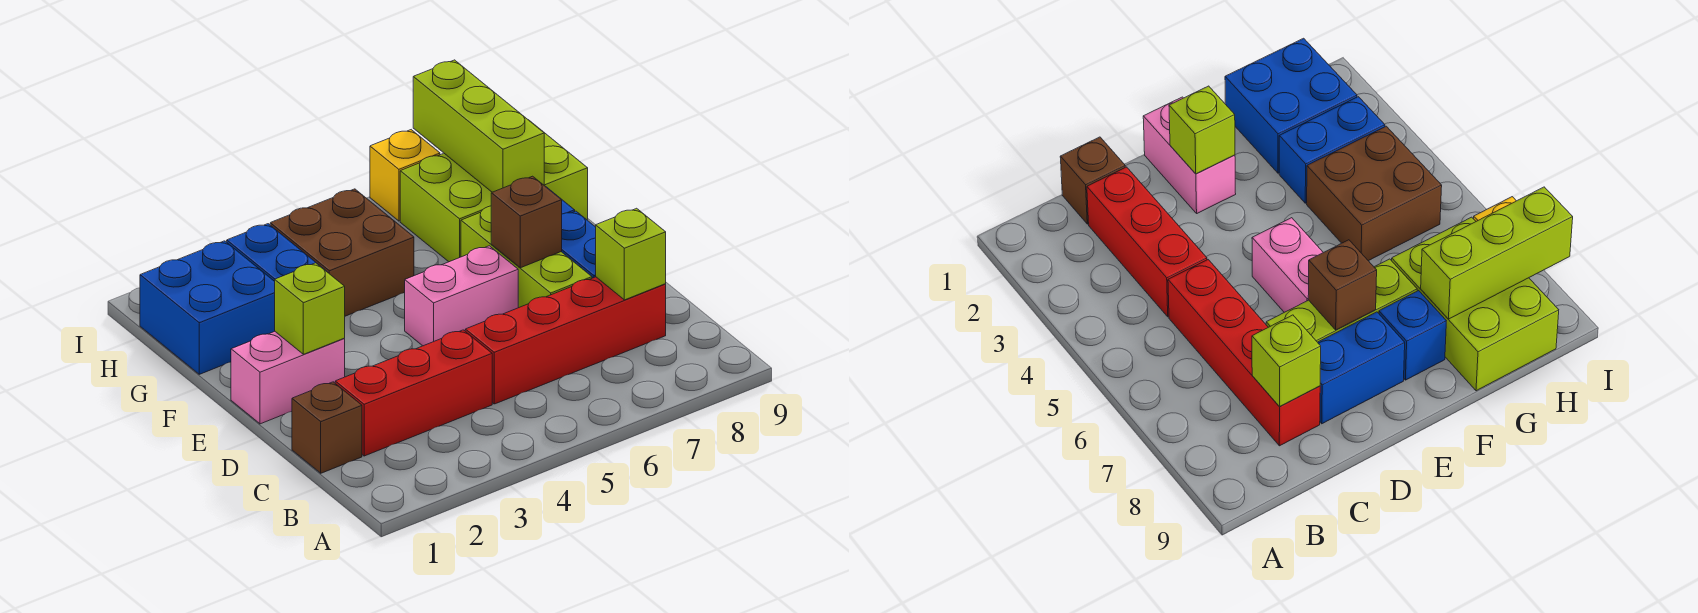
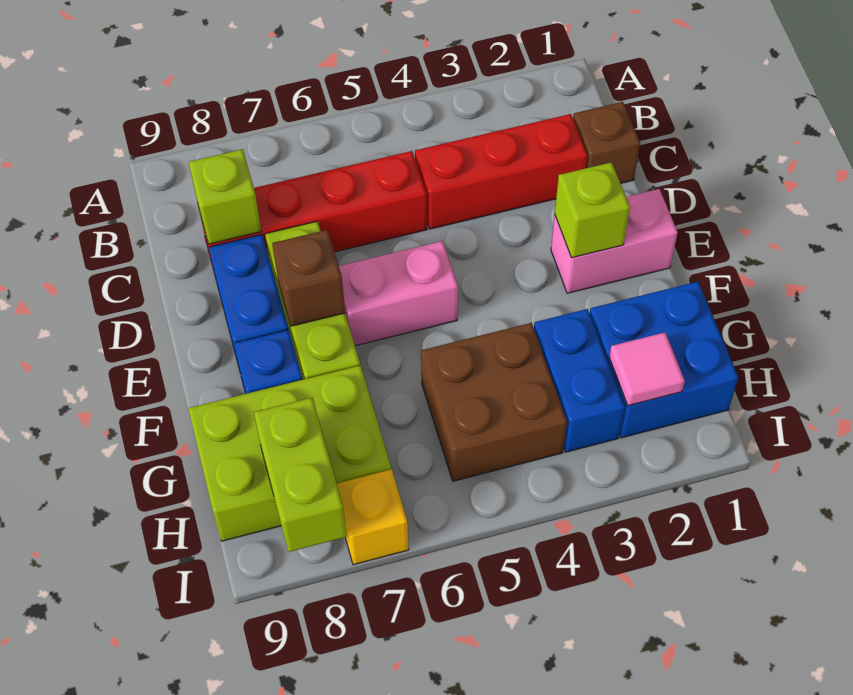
lime 1x3 brick [413,60,544,192] -> lime 1x2 brick [254,398,347,552]
none -> pink 1x1 tile [609,332,685,406]

